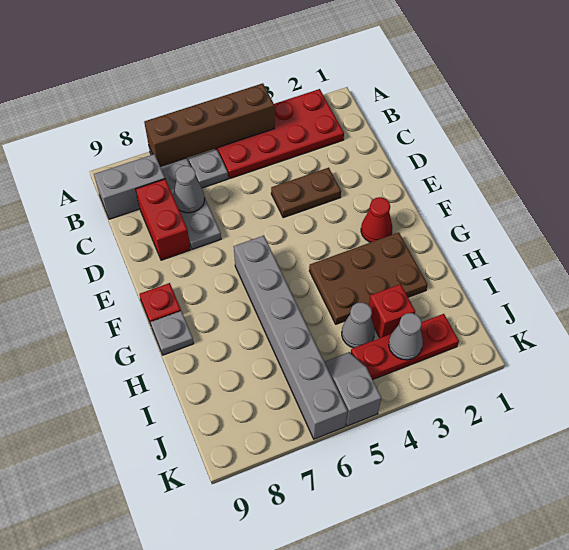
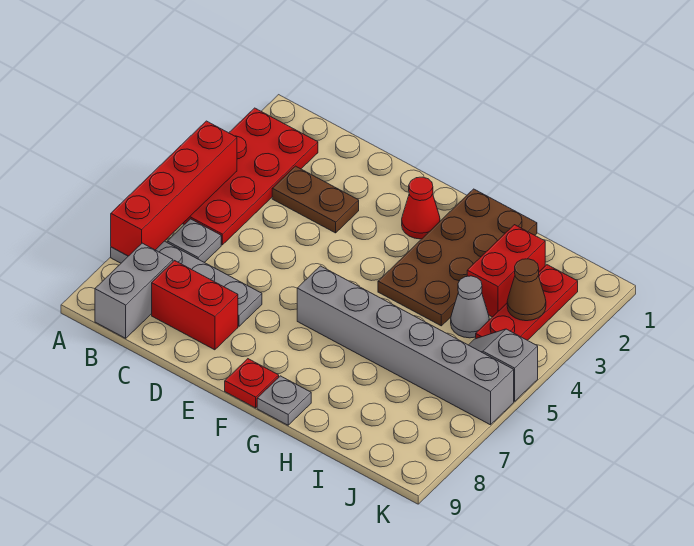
brown 1x4 brick [144,83,275,166] -> red 1x4 brick [111,121,237,256]
grey 1x1 cone [173,166,205,213] -> none
brown 1x2 plate [271,168,341,218] -> brown 1x2 plate turned to [272,166,359,233]
brown 2x3 plate [309,232,428,324] -> brown 2x4 plate [378,189,537,326]
red 1x1 brick [369,284,415,338] -> red 1x2 brick [467,225,545,317]
grey 1x1 cone [389,313,423,360] -> brown 1x1 cone [507,259,546,321]

